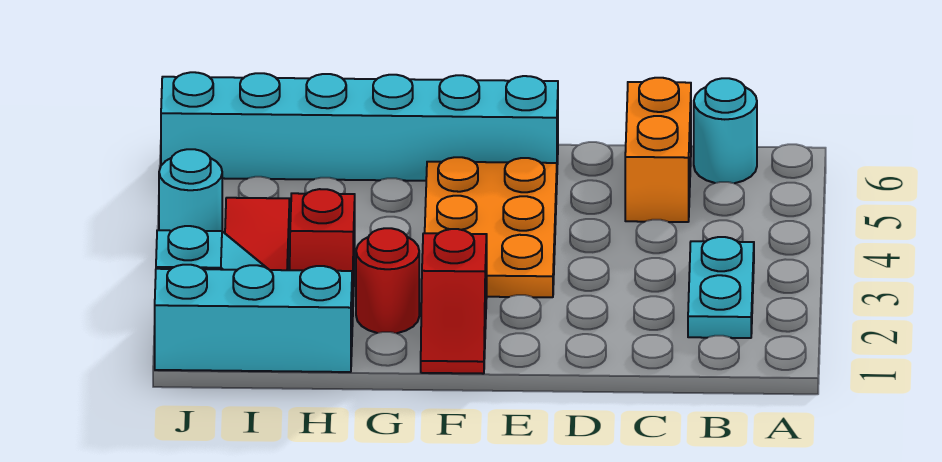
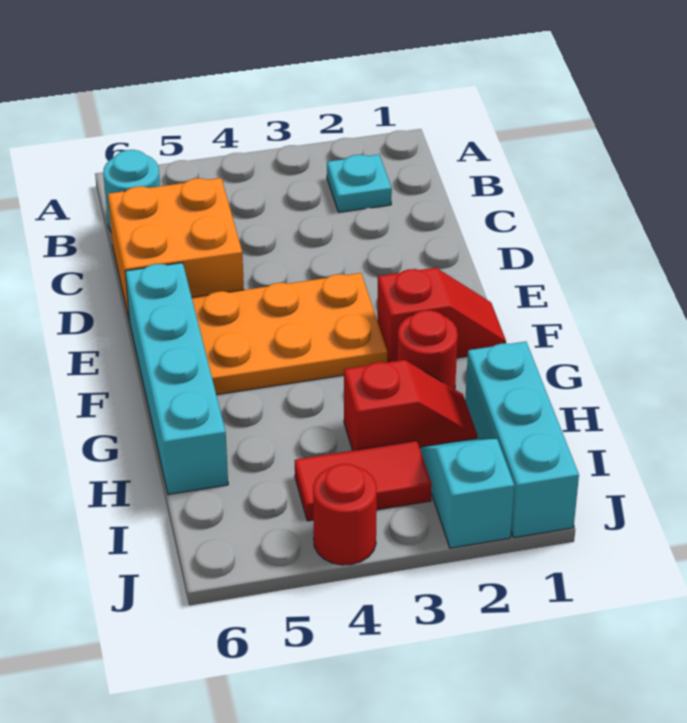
cyan 1x2 plate [688,237,754,338] -> cyan 1x1 plate [327,154,392,212]
orange 1x2 brick [625,78,691,222] -> orange 2x2 brick [108,178,244,322]
cyan 1x6 brick [161,72,558,181] -> cyan 1x4 brick [125,263,228,495]
cyan 1x1 round brick [159,149,222,231] -> red 1x1 round brick [313,464,377,565]

